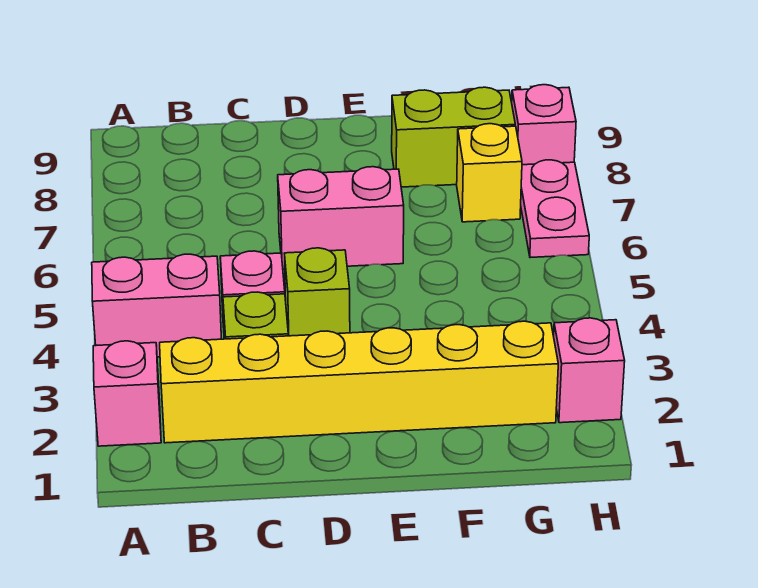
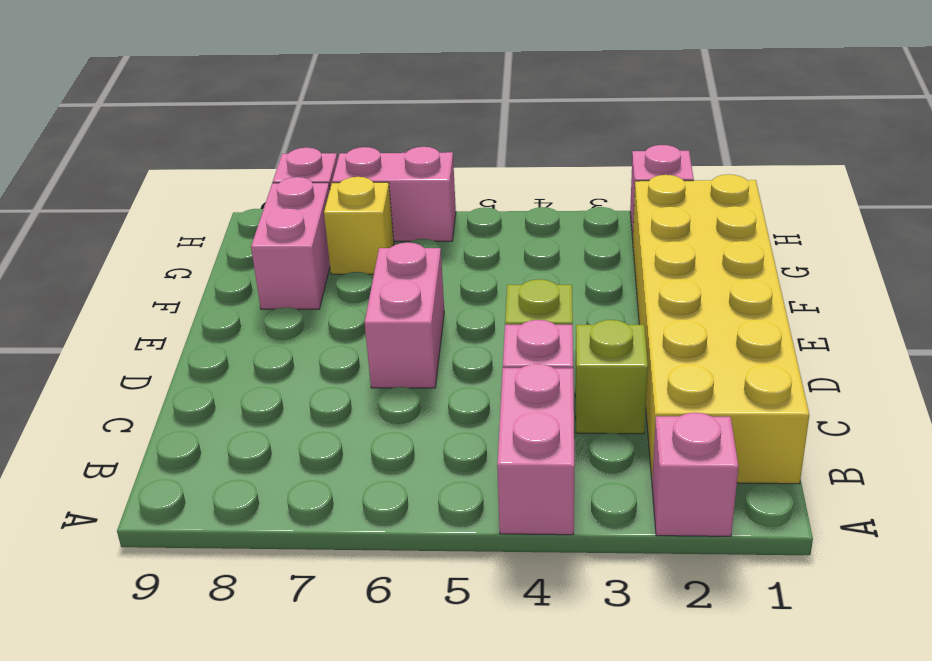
yellow 1x6 brick [160,321,558,443] -> yellow 2x6 brick [633,174,809,484]
lime 1x2 brick [392,87,515,187] -> pink 1x2 brick [251,177,330,309]
pink 1x2 plate [521,160,589,258] -> pink 1x2 brick [332,147,456,241]

